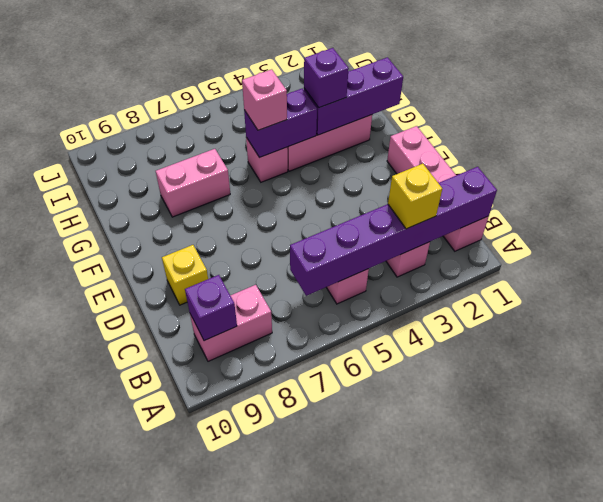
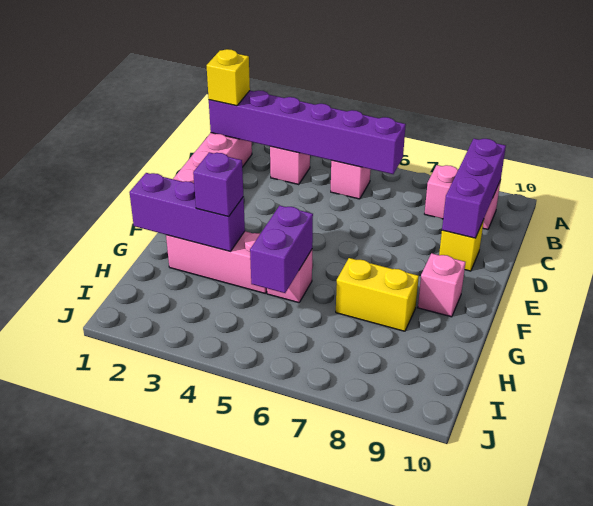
yellow 1x1 brick [388,164,442,229] -> yellow 1x1 brick moved to [207,49,250,106]
purple 1x1 brick [185,275,237,341] -> purple 1x3 brick [442,139,506,238]
purple 1x2 brick [244,88,317,158] -> purple 1x2 brick turned to [250,206,313,293]
pink 1x1 brick [242,69,287,130] -> pink 1x1 brick moved to [418,253,465,317]
pink 1x2 brick [156,149,230,217] -> yellow 1x2 brick [336,258,419,331]

